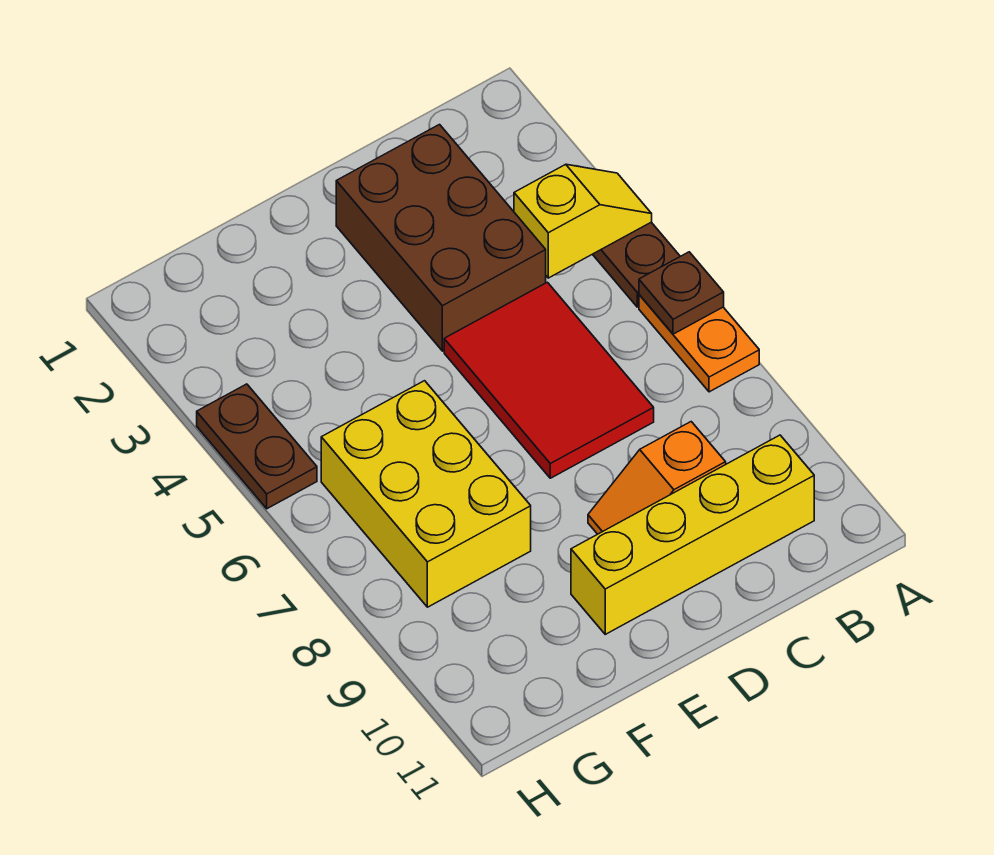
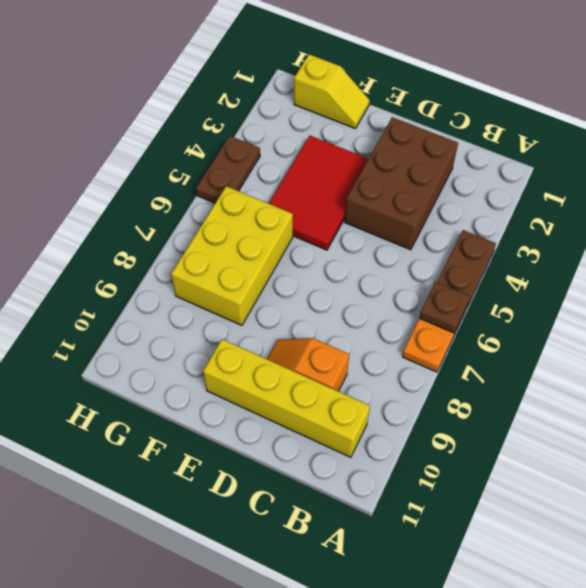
yellow 1x2 slope [514,164,652,278] -> yellow 1x2 slope moved to [294,54,370,129]
red 2x3 tile [444,282,654,478] -> red 2x3 tile moved to [269,136,368,250]

